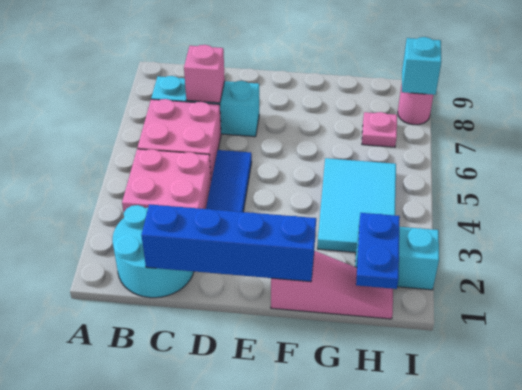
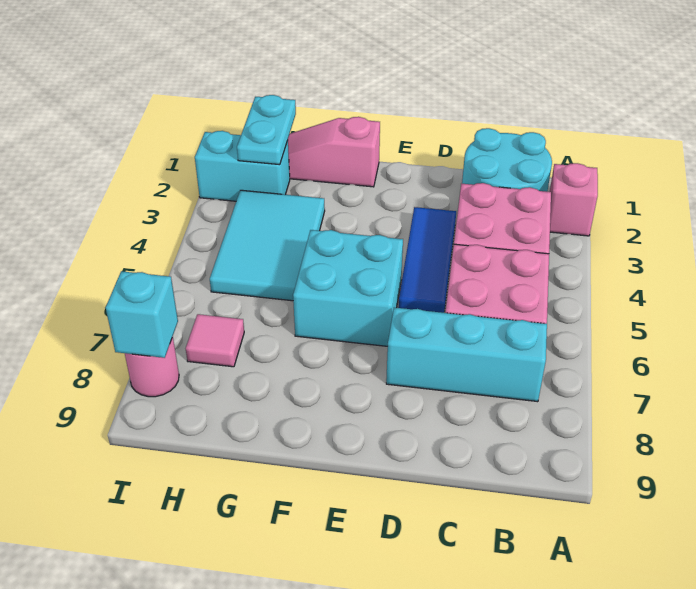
blue 1x4 brick [141,204,316,282] -> none
pink 1x1 brick [184,45,225,103] -> pink 1x1 brick moved to [550,163,598,236]
none -> cyan 2x2 brick [293,230,403,346]
blue 1x2 plate [356,213,400,289] -> cyan 1x2 plate [237,95,296,165]
pink 1x1 plate [362,112,397,147] -> pink 1x1 tile [186,314,244,367]

